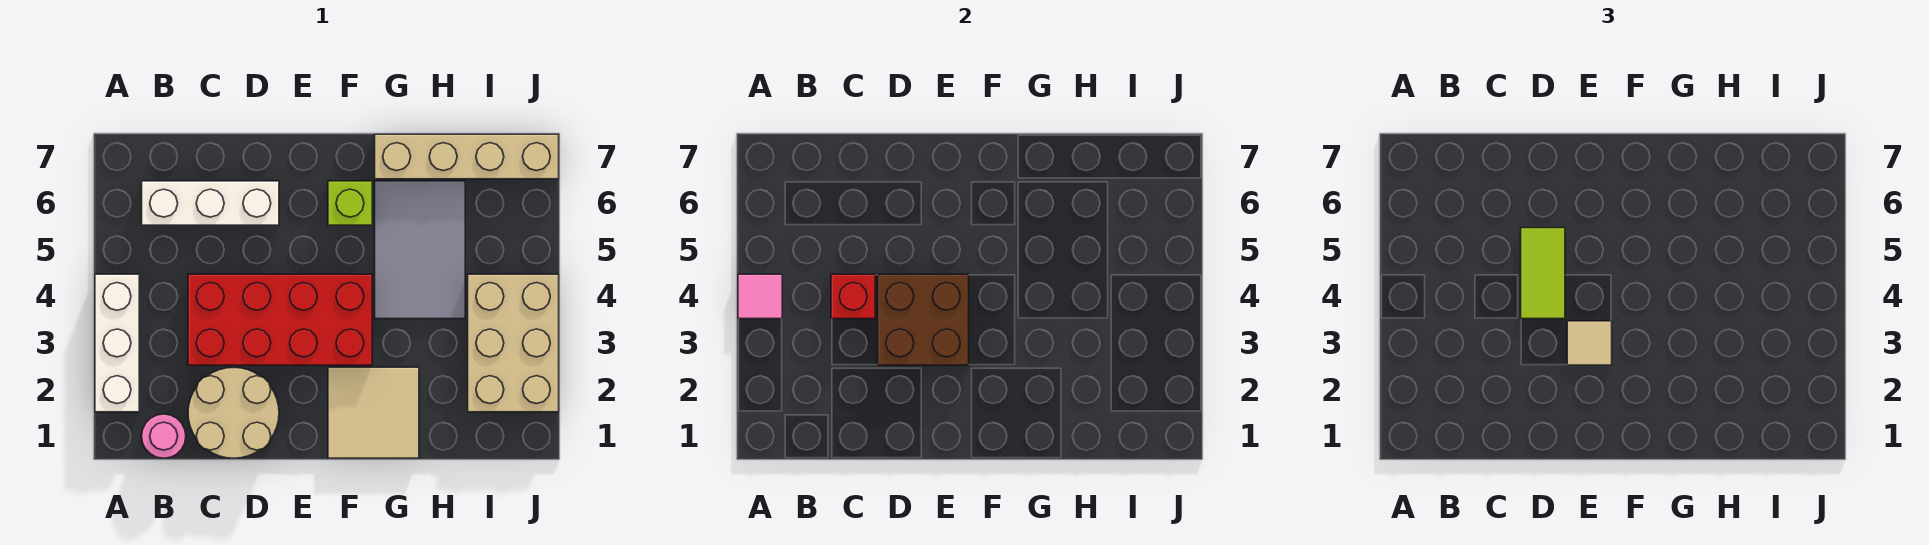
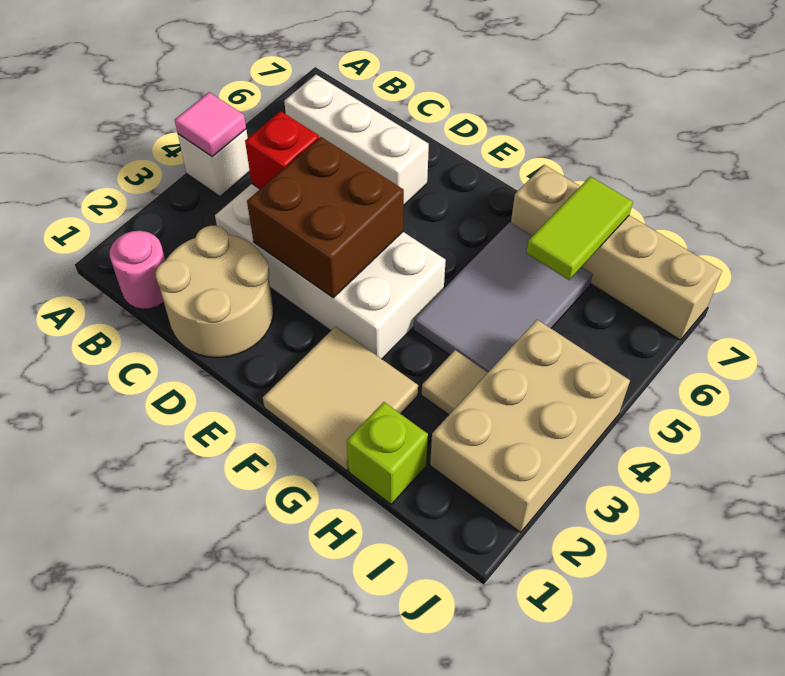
white 1x3 brick [95,274,139,412] -> white 1x1 brick [178,129,250,196]
red 2x4 brick [188,274,372,365] -> white 2x4 brick [215,184,446,359]
lime 1x2 tile [1521,228,1565,319] -> lime 1x2 tile moved to [526,176,633,280]
tan 1x1 tile [1567,321,1612,365] -> tan 1x1 tile moved to [422,350,488,415]
lime 1x1 brick [328,181,372,225] -> lime 1x1 brick moved to [347,402,428,504]

